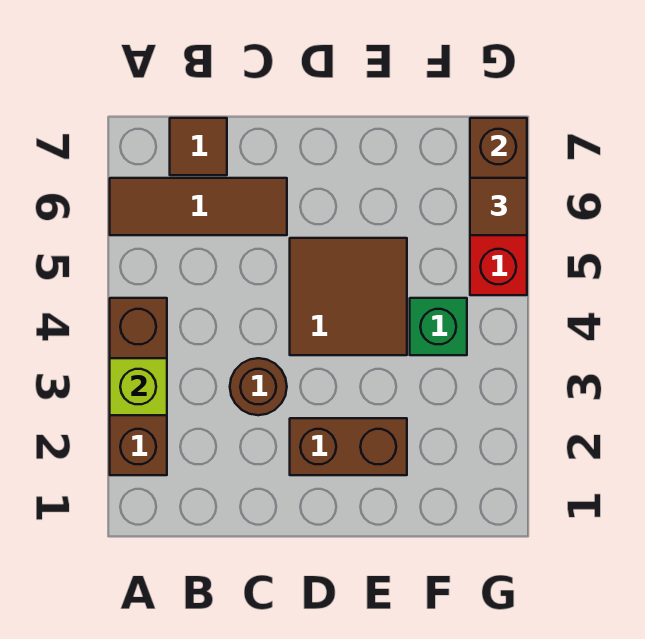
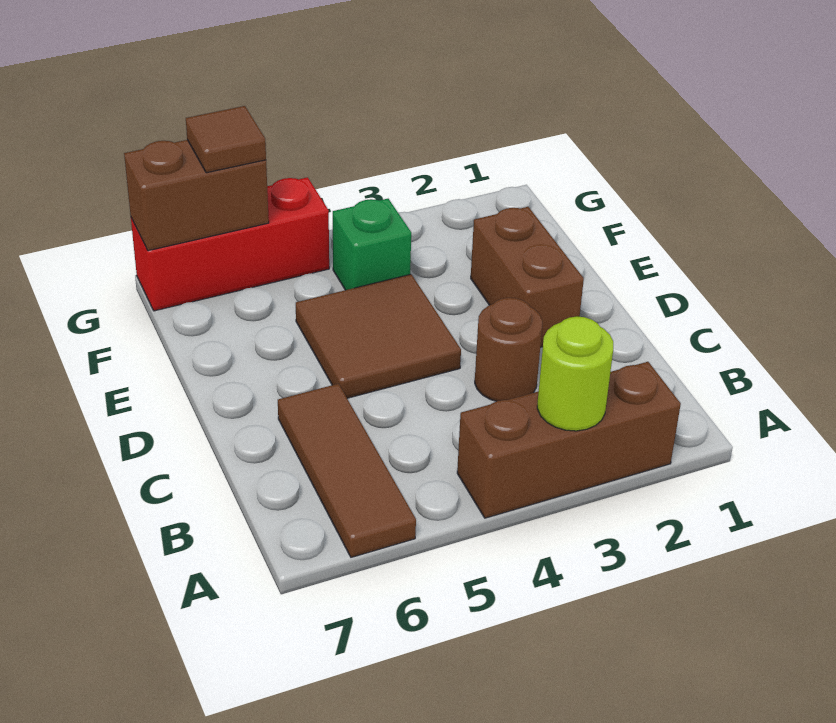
lime 1x1 brick [110,358,167,415] -> lime 1x1 round brick [537,316,613,431]
brown 1x1 tile [170,118,227,175] -> none

